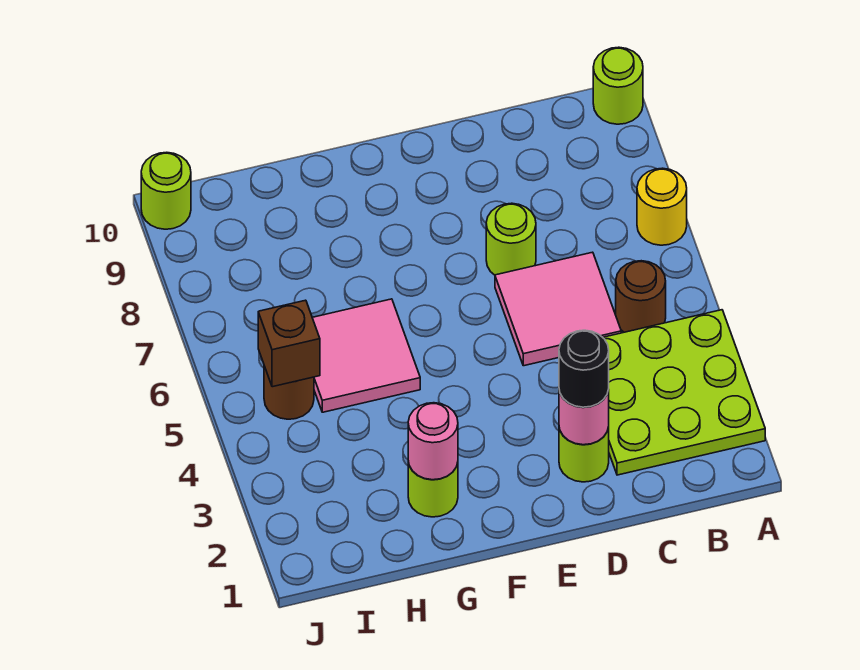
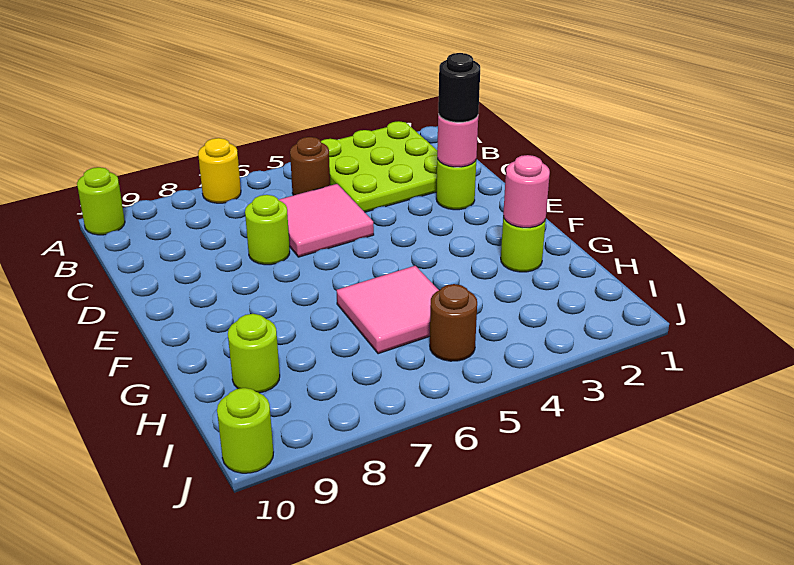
none -> lime 1x1 round brick [228,314,280,393]
brown 1x1 brick [258,300,320,387] -> none

